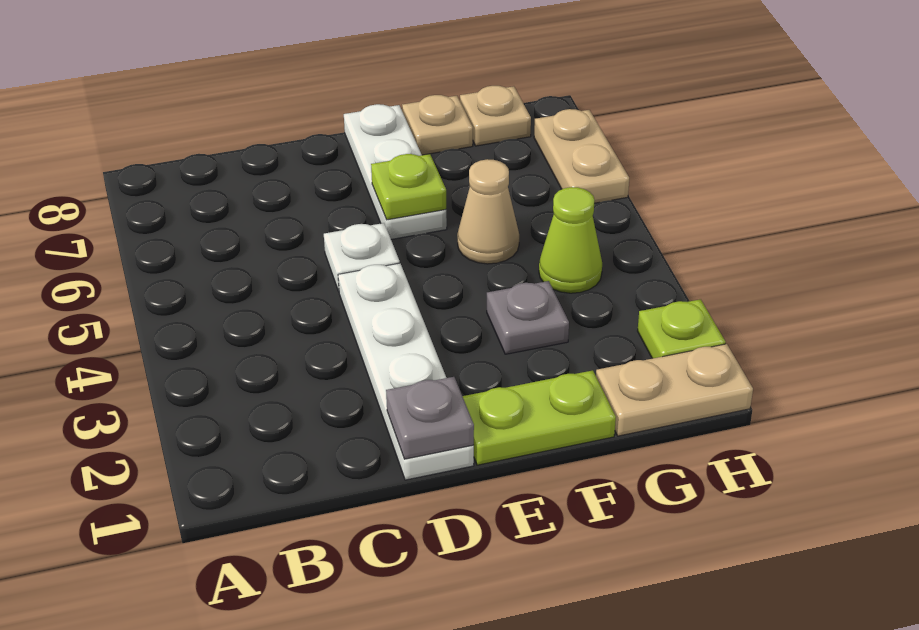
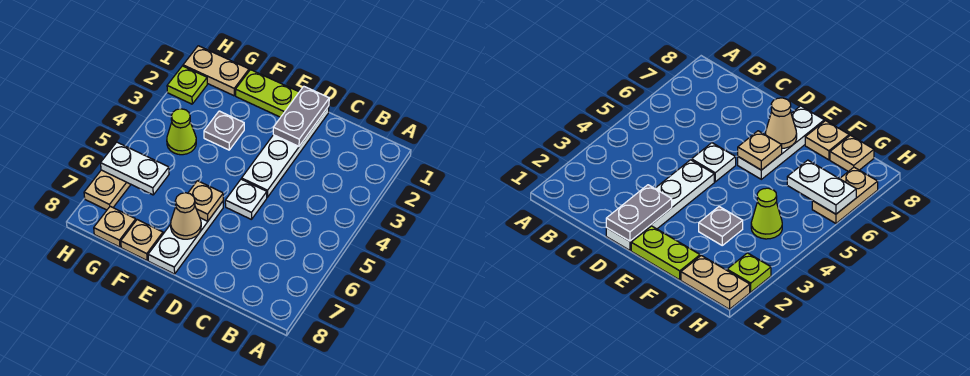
grey 1x1 plate [386,377,474,459] -> grey 1x2 plate [273,86,329,146]
lime 1x1 plate [371,154,446,220] -> tan 1x1 plate [188,181,223,221]
tan 1x1 cone [457,159,519,264] -> tan 1x1 cone moved to [171,193,201,239]
none -> white 1x2 plate [101,142,169,195]

